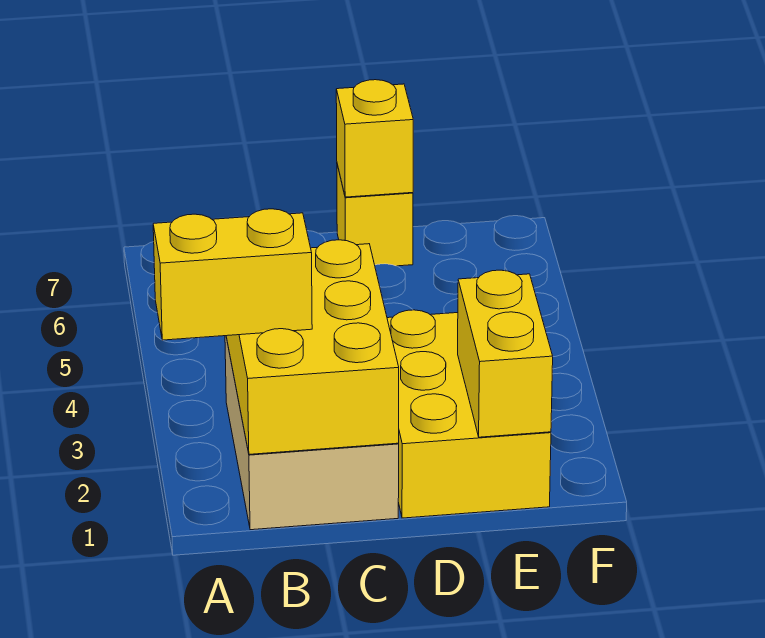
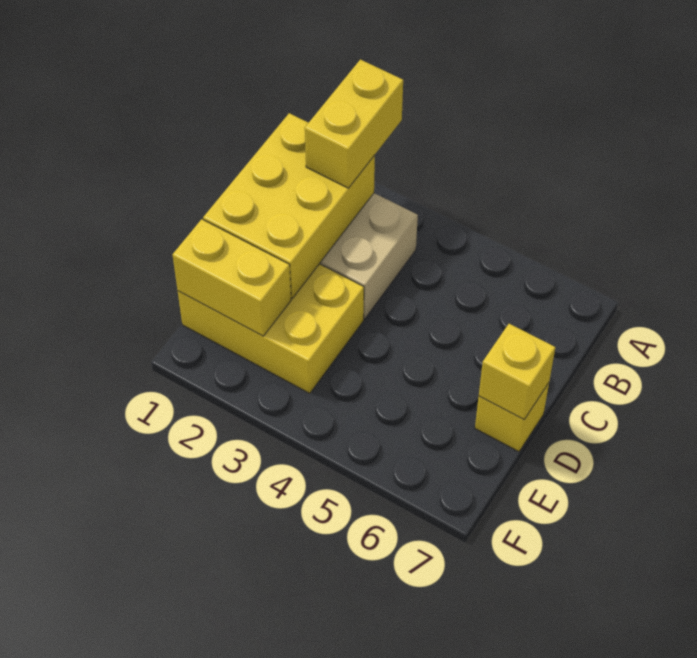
yellow 2x3 brick [226,240,399,454] -> yellow 2x3 brick turned to [203,113,375,298]

